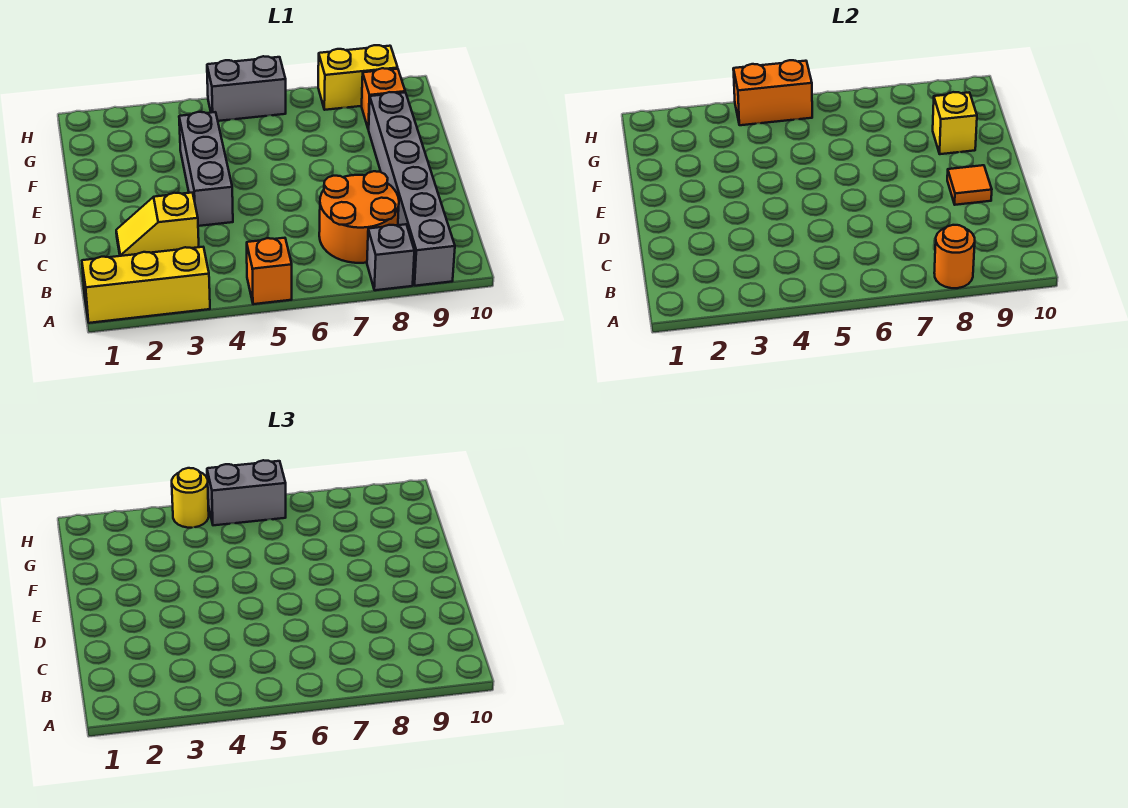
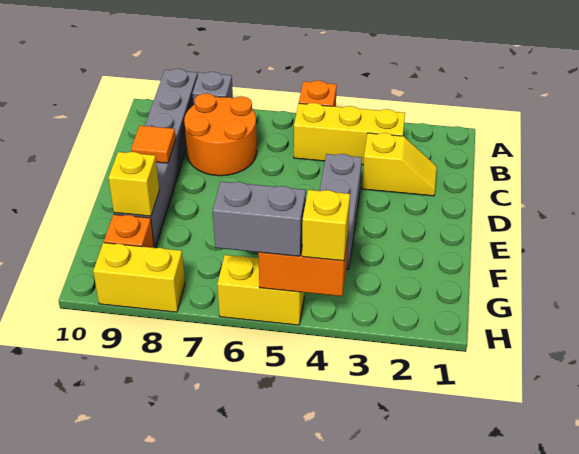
yellow 1x3 brick [82,247,210,323] -> yellow 1x3 brick moved to [294,103,405,165]
orange 1x1 round brick [934,225,975,288] -> none
yellow 1x1 round brick [172,468,209,528] -> yellow 1x1 brick [302,190,350,261]
grey 1x2 brick [207,56,286,121] -> yellow 1x2 brick [217,255,304,325]

